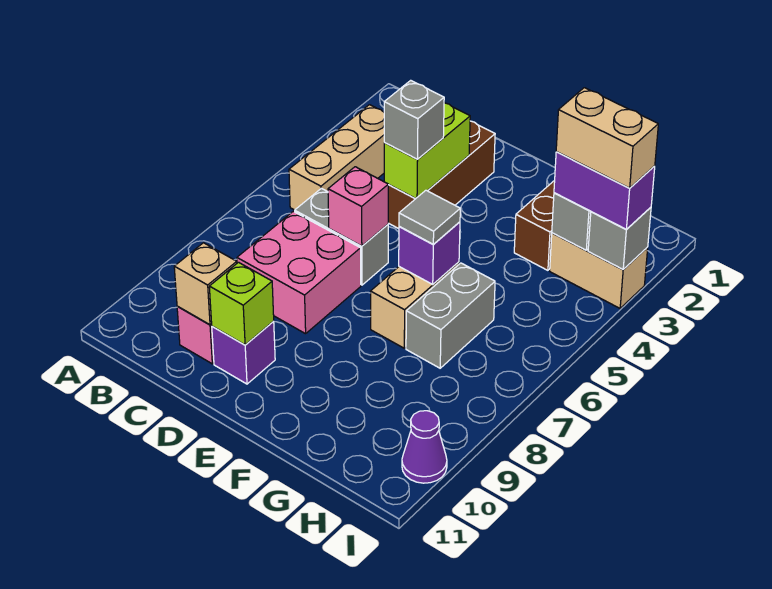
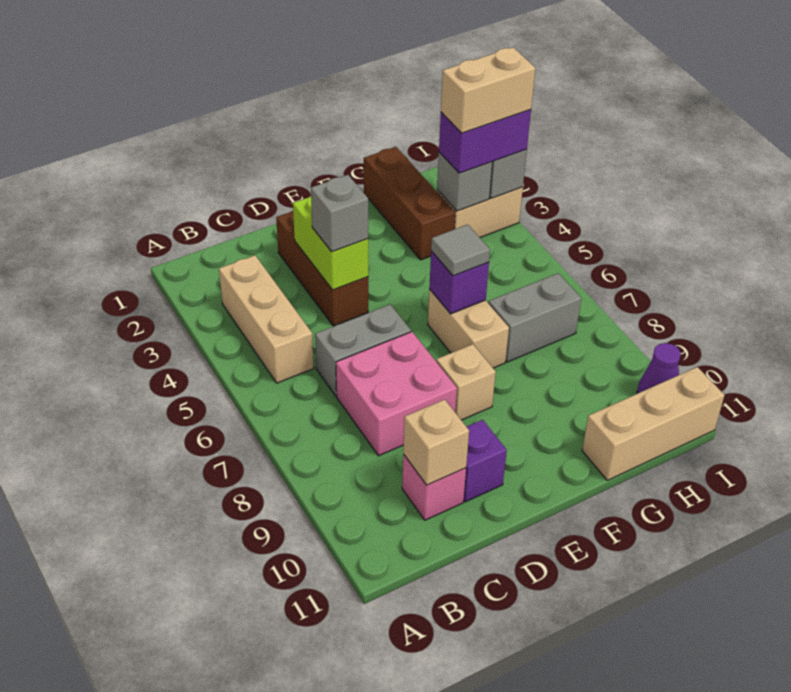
pink 1x1 brick [328,167,388,246] -> none
lime 1x1 brick [209,262,274,345] -> none
none -> tan 1x1 brick [436,344,496,420]
grey 1x2 brick [406,263,495,368] -> grey 1x2 brick turned to [488,273,581,362]
none -> tan 1x3 brick [582,367,725,480]

